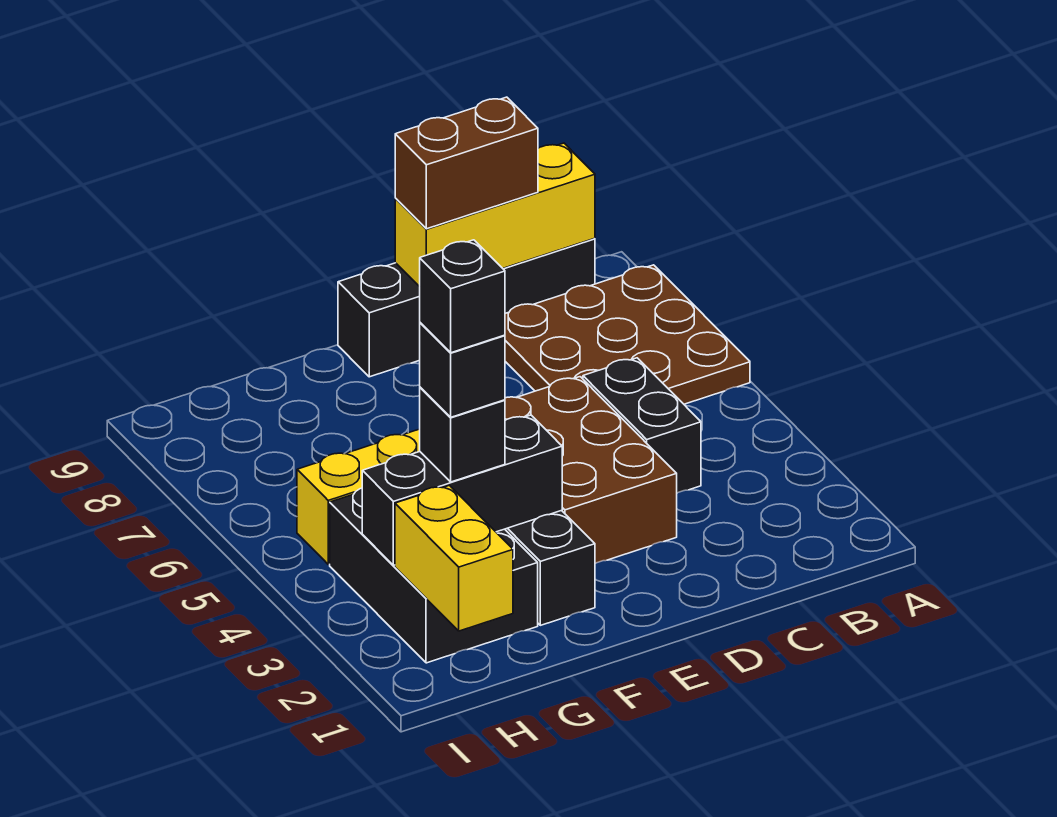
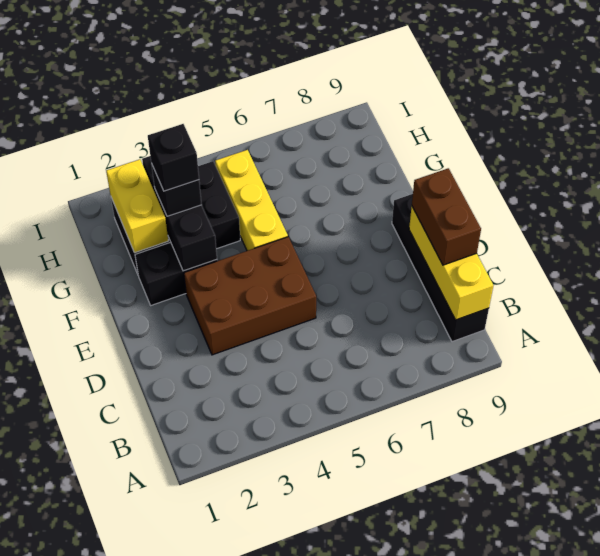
brown 3x3 plate [505,265,750,404] -> none
black 1x2 brick [583,358,701,493] -> none
black 1x1 brick [420,240,505,353] -> none
yellow 1x2 brick [395,485,513,631] -> yellow 1x2 brick turned to [106,159,168,253]

